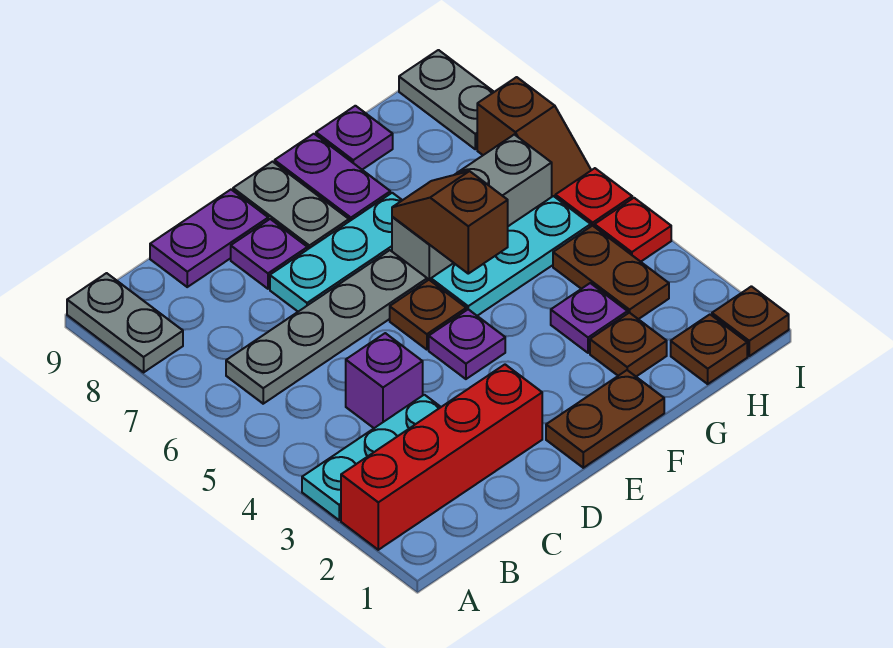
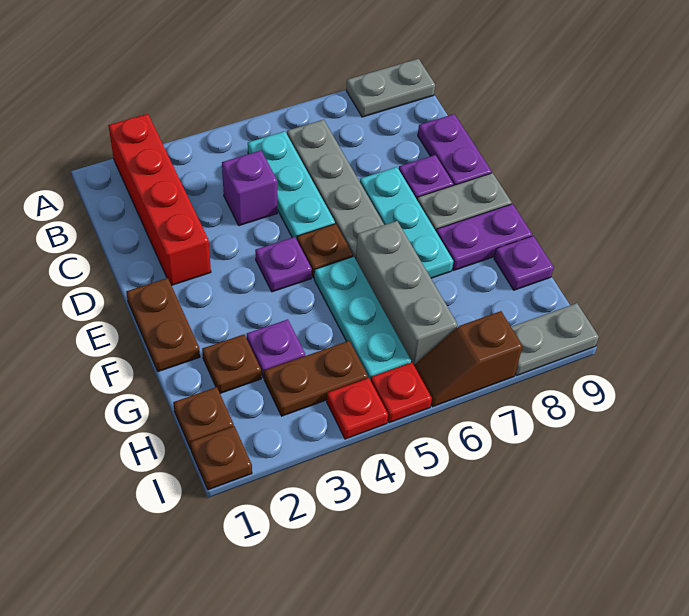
cyan 1x3 plate [302,395,441,520] -> cyan 1x3 plate moved to [248,131,335,240]
brown 1x2 slope [392,171,508,274] -> none

